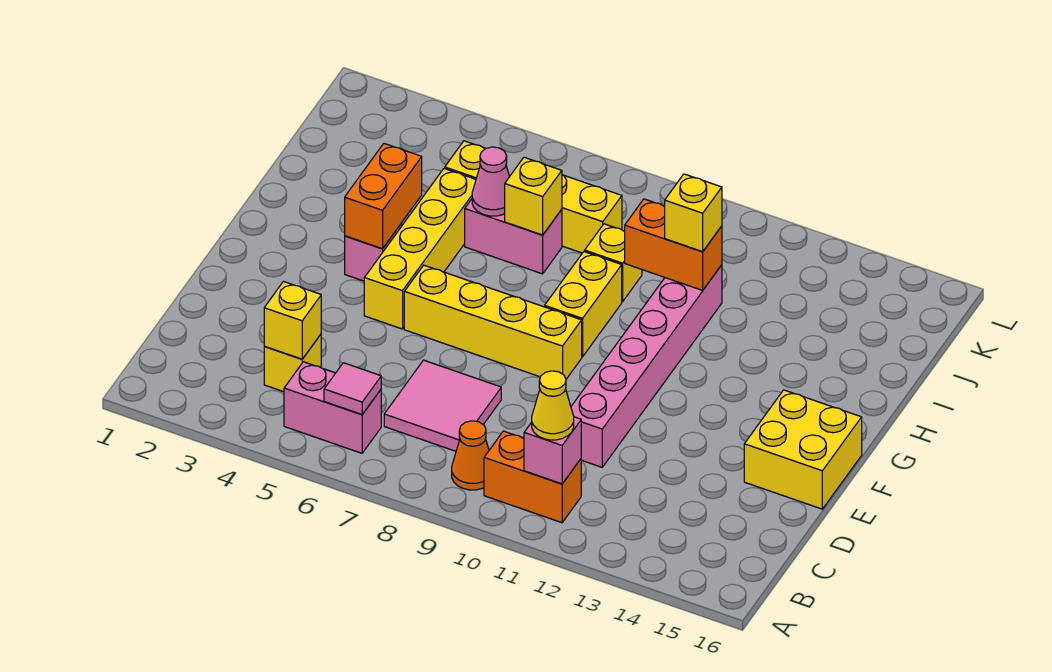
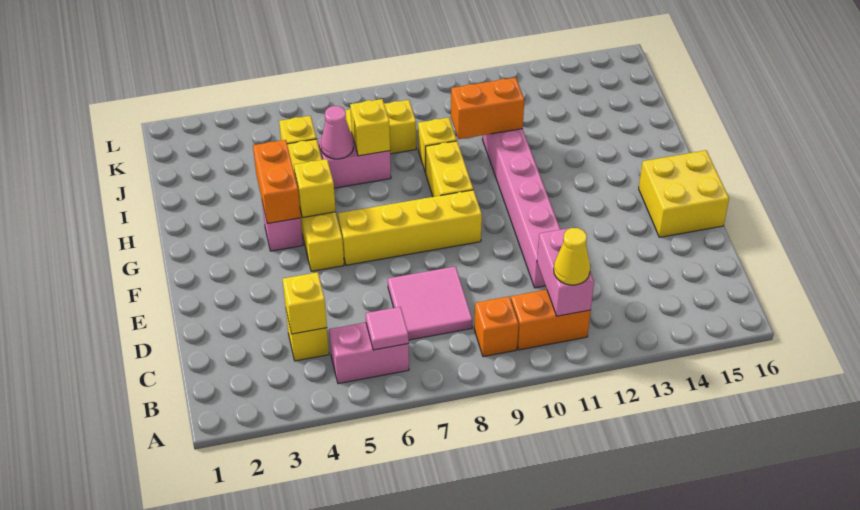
orange 1x1 cone [452,421,489,490] -> orange 1x1 brick [474,297,519,357]
pink 1x1 brick [524,417,581,484] -> pink 1x2 brick [537,228,594,316]
yellow 1x1 brick [665,174,722,252] -> yellow 1x1 brick moved to [294,159,336,218]

